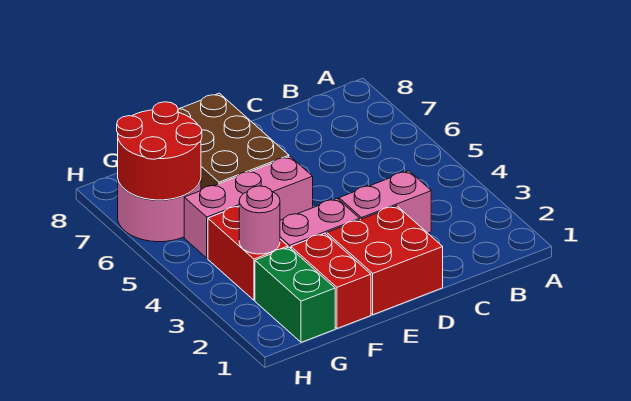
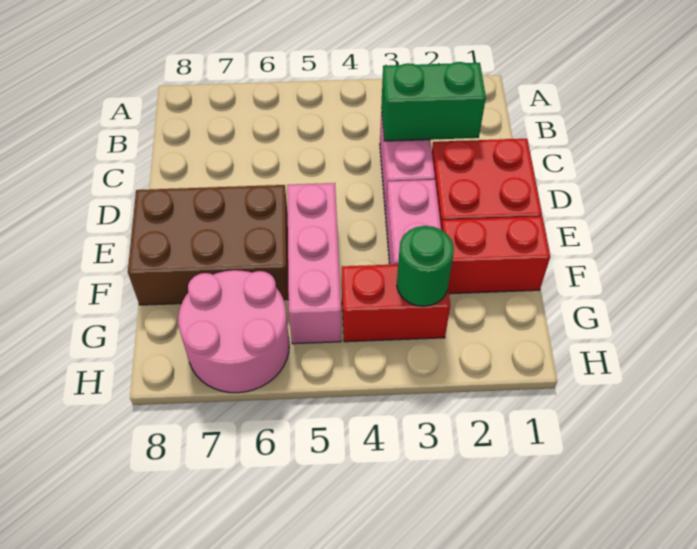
green 1x2 brick [255,247,335,342] -> green 1x2 brick moved to [381,62,486,141]
pink 1x1 round brick [239,186,280,254] -> green 1x1 round brick [397,226,454,306]
red 2x2 round brick [117,102,202,200] -> none

